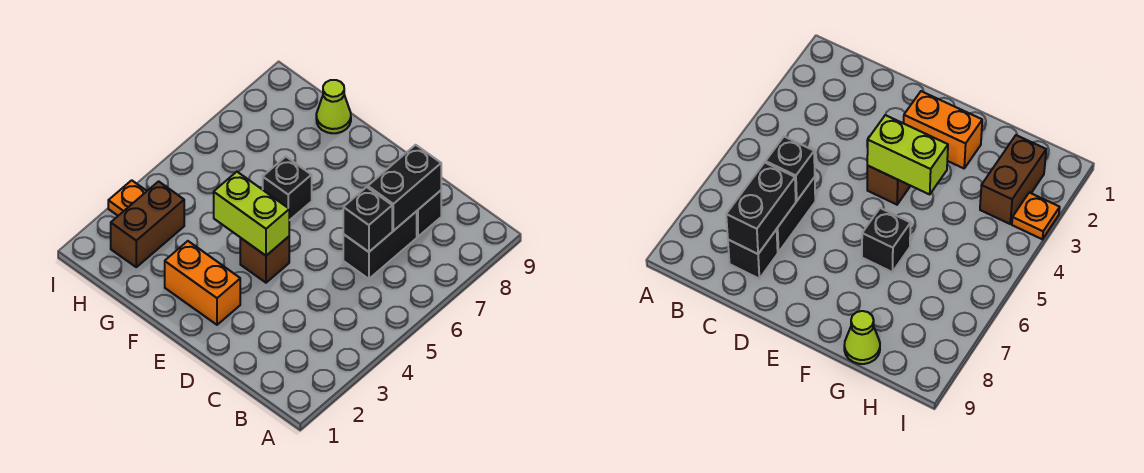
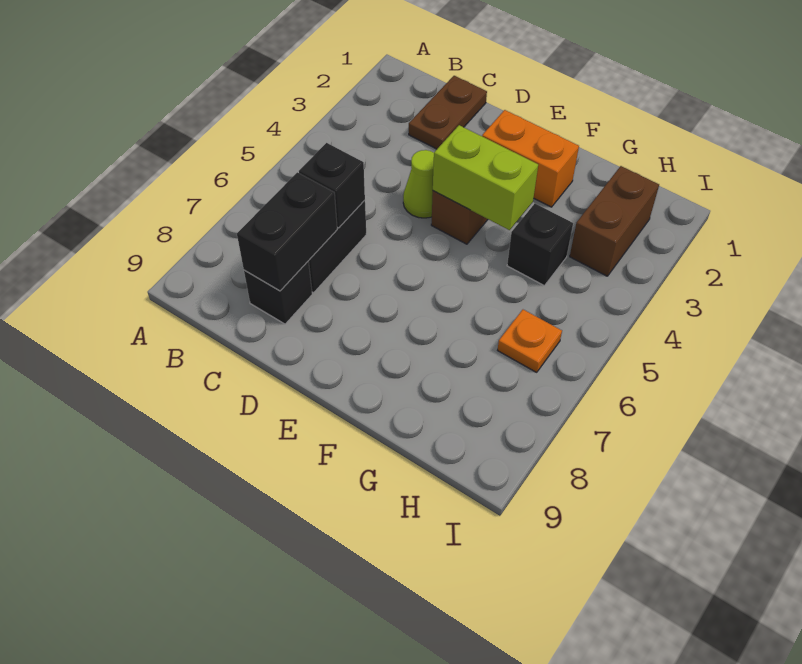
none -> brown 1x2 plate [409,76,487,149]
black 1x1 brick [263,157,312,220] -> black 1x1 brick moved to [507,204,573,286]
lime 1x1 cone [316,80,351,133] -> lime 1x1 cone moved to [403,150,434,218]
orange 1x1 plate [108,180,147,216] -> orange 1x1 plate moved to [498,310,562,372]

